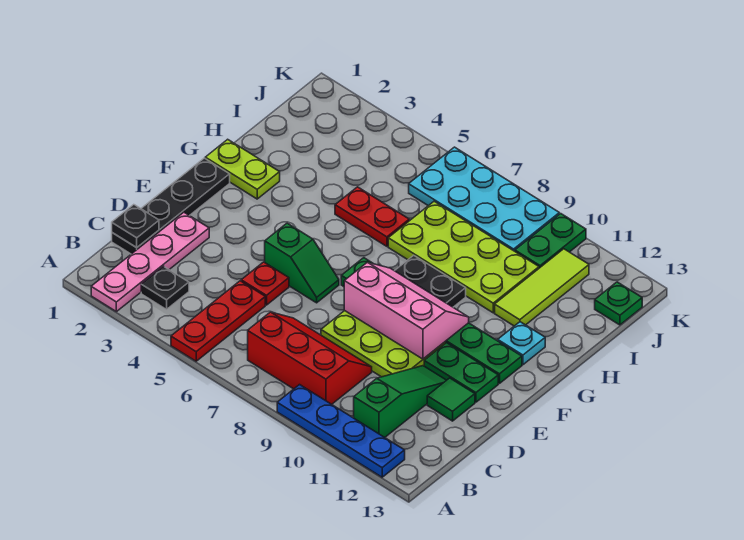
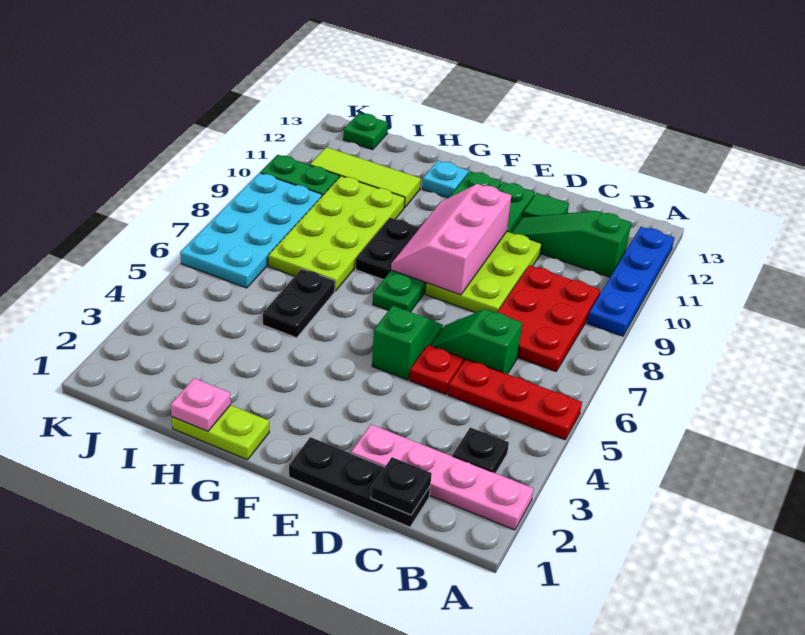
red 2x3 slope [248,312,372,404] -> red 2x3 plate [497,265,600,371]
black 1x4 plate [112,158,230,254] -> black 1x3 plate [289,437,430,527]
none -> green 1x2 slope [430,309,522,374]
lime 1x2 plate [205,139,280,199] -> lime 1x2 plate turned to [172,405,269,460]
none -> pink 1x1 plate [171,378,231,431]
red 1x2 plate [335,187,409,246] -> black 1x2 plate [263,269,335,338]

